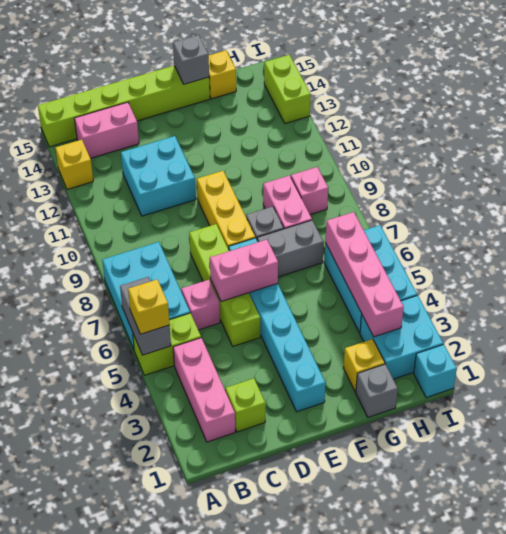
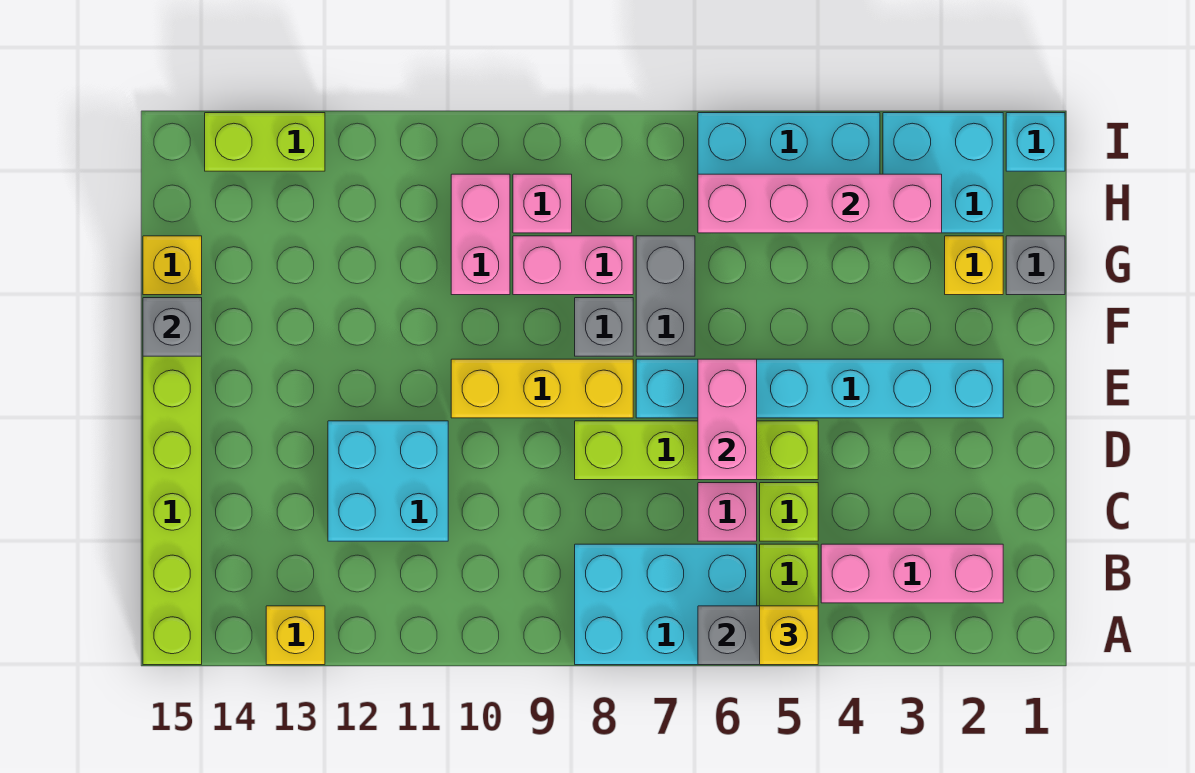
pink 1x2 brick [74,102,139,158] -> pink 1x2 brick moved to [451,174,510,295]
lime 1x1 brick [226,378,265,432] -> lime 1x1 brick moved to [760,483,818,541]

